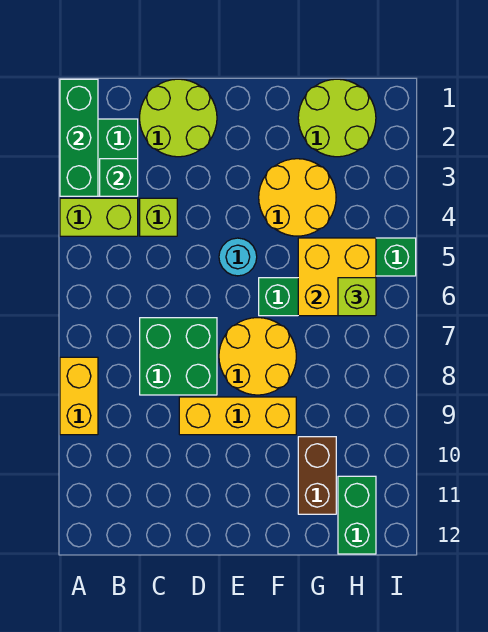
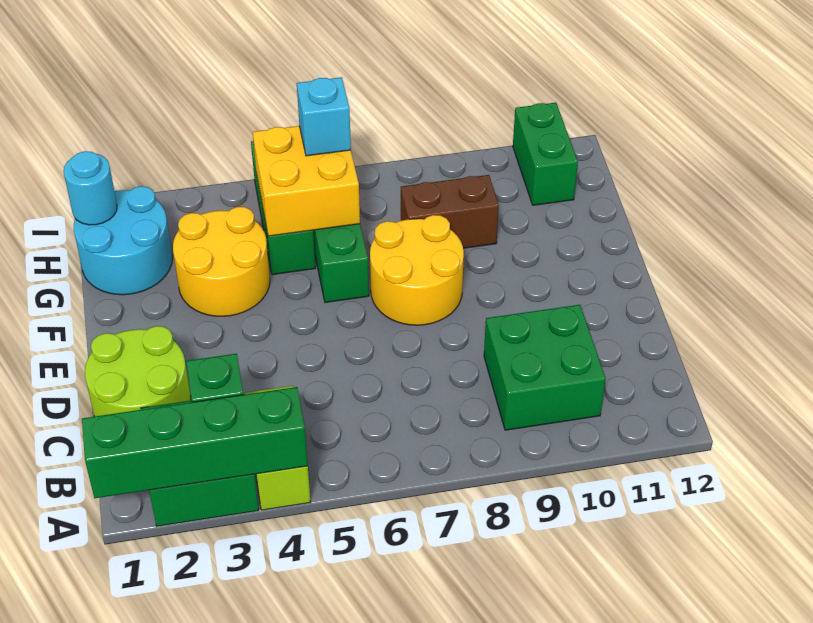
green 1x3 brick [60,79,98,196] -> green 1x4 brick [82,387,308,498]
yellow 1x2 brick [60,357,98,435] -> none
lime 1x1 brick [140,198,177,236] -> none
green 2x2 brick [140,318,217,395] -> green 2x2 brick moved to [484,305,606,430]
yellow 1x3 brick [179,397,296,435] -> none
cyan 1x1 round brick [219,238,257,276] -> cyan 1x1 round brick moved to [63,151,117,225]
lime 2x2 round brick [298,79,376,157] -> cyan 2x2 round brick [74,186,172,295]
brown 1x2 brick [298,437,336,514] -> brown 1x2 brick moved to [401,175,499,248]
lime 1x1 brick [338,278,376,316] -> cyan 1x1 brick [297,77,351,156]
green 1x2 brick [338,476,376,554] -> green 1x2 brick turned to [513,103,578,205]

